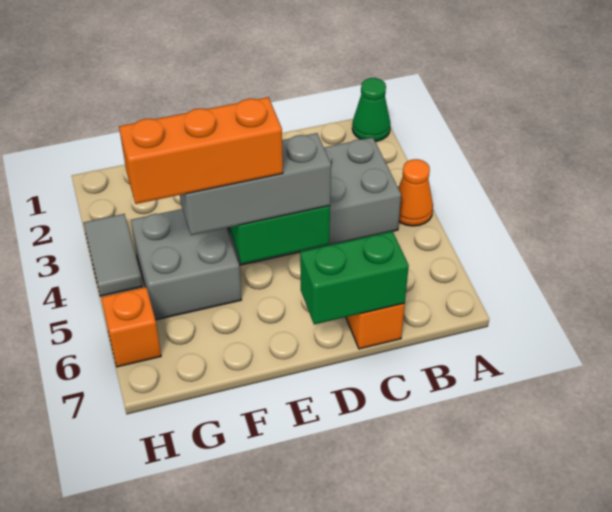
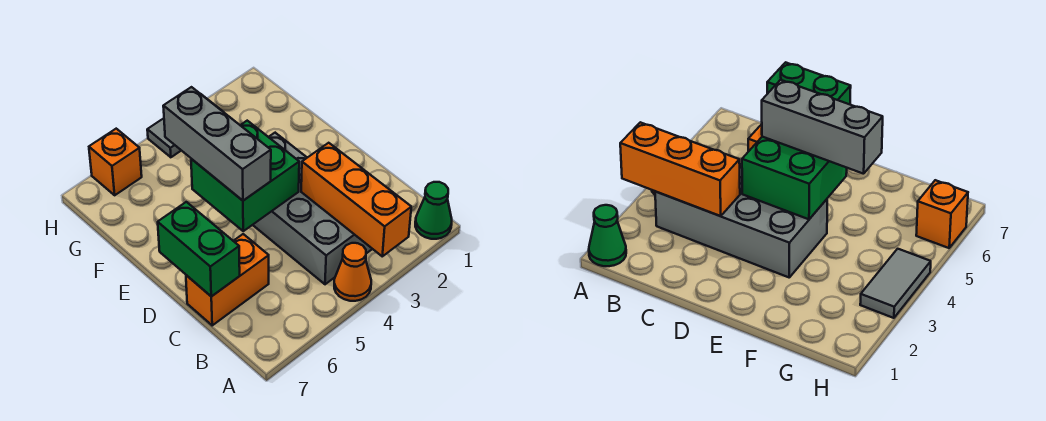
orange 1x3 brick [119,97,283,204] -> orange 1x3 brick moved to [301,143,411,256]
grey 2x2 brick [131,209,241,320] -> none

